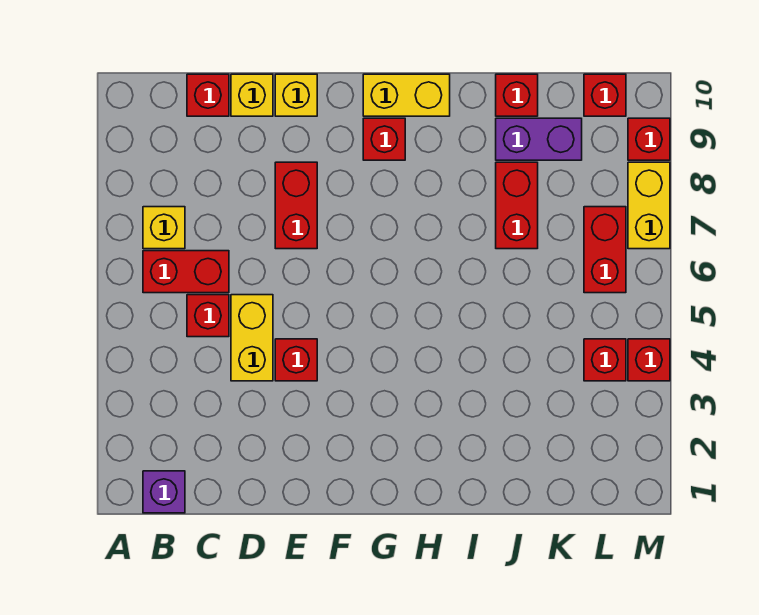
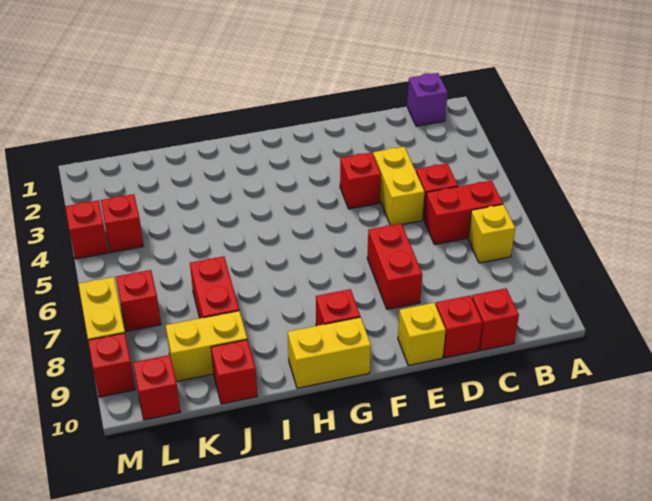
yellow 1x1 brick [231,74,273,116] -> red 1x1 brick [436,295,482,358]
purple 1x2 brick [496,118,582,160] -> yellow 1x2 brick [166,311,247,382]
red 1x2 brick [584,207,626,293] -> red 1x1 brick [116,270,161,331]

